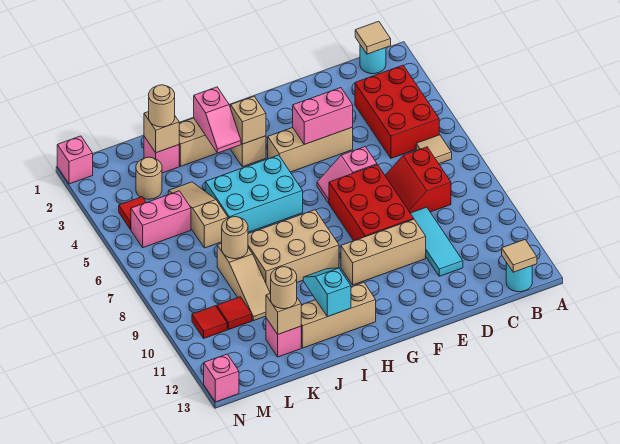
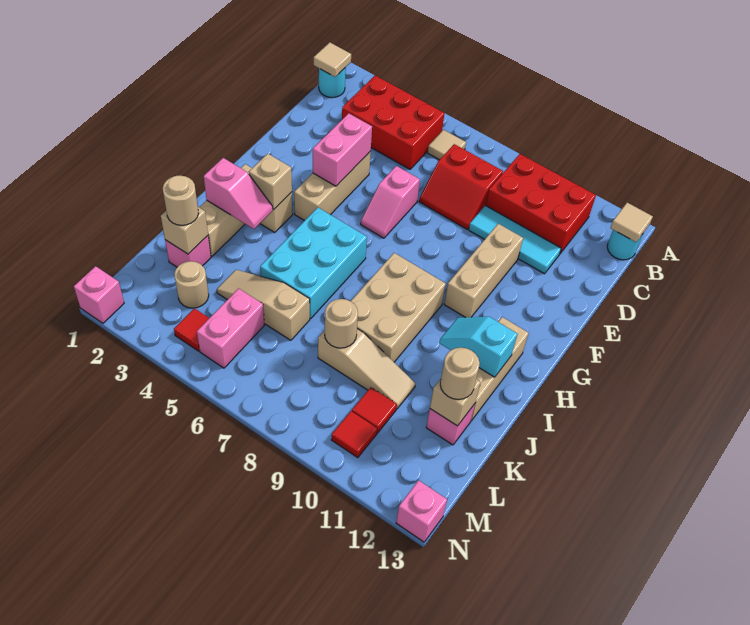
red 2x3 brick [329,165,414,241] -> red 2x3 brick moved to [486,154,596,254]

